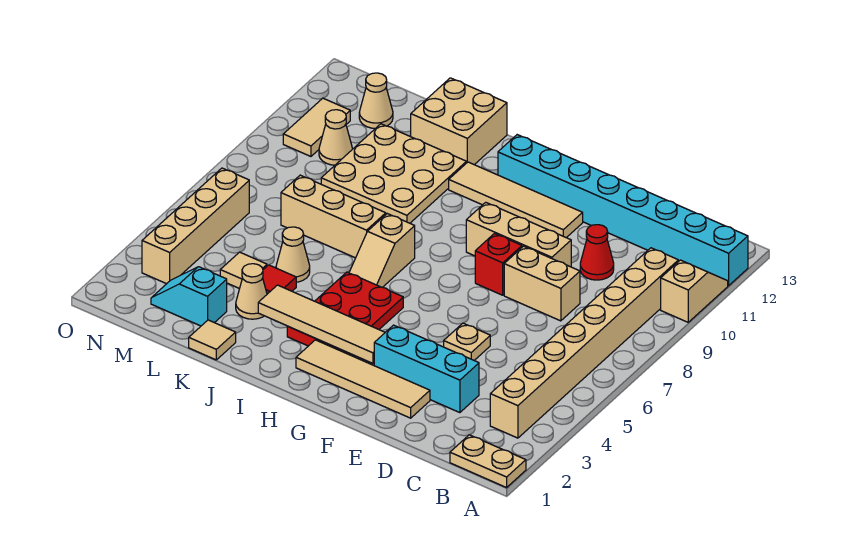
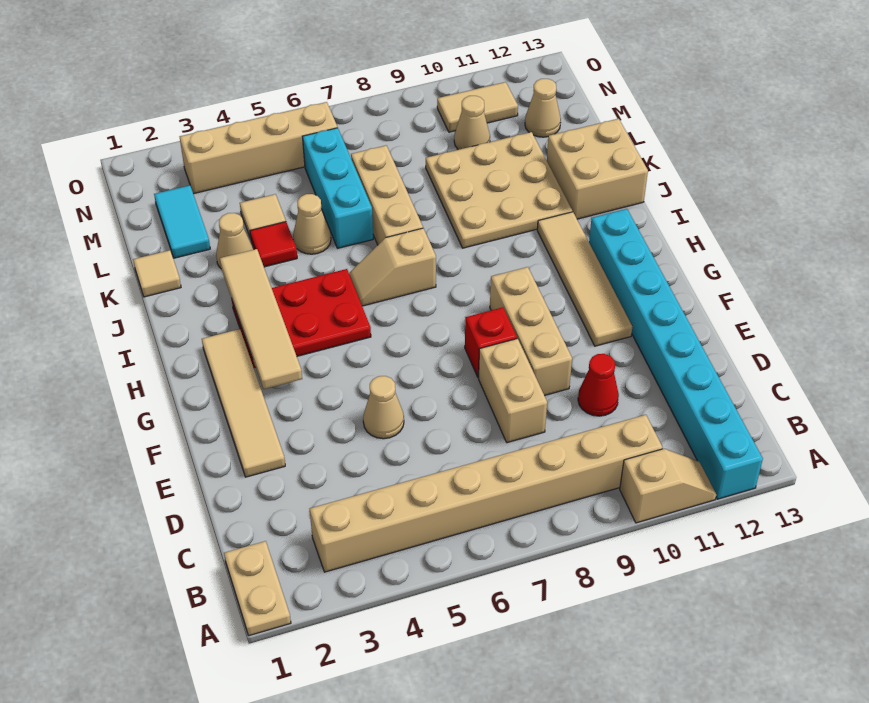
cyan 1x3 brick [374,325,479,413] -> cyan 1x3 brick moved to [302,128,373,248]
tan 1x1 plate [444,323,490,360] -> tan 1x1 cone [363,376,404,439]
cyan 1x2 slope [151,267,227,326] -> cyan 1x2 tile [154,185,210,258]

